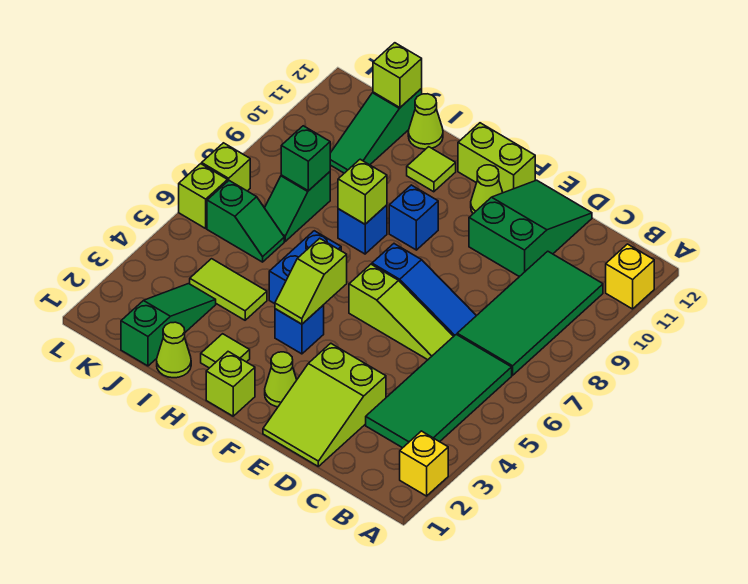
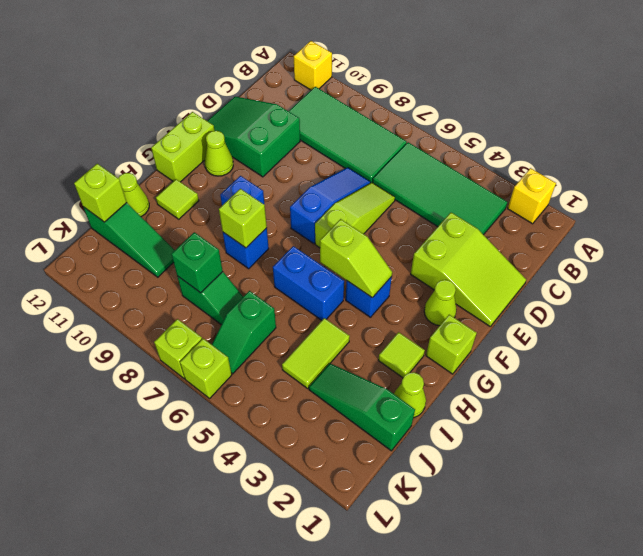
green 1x2 slope [207,181,284,262] -> green 1x2 slope turned to [212,291,276,374]

